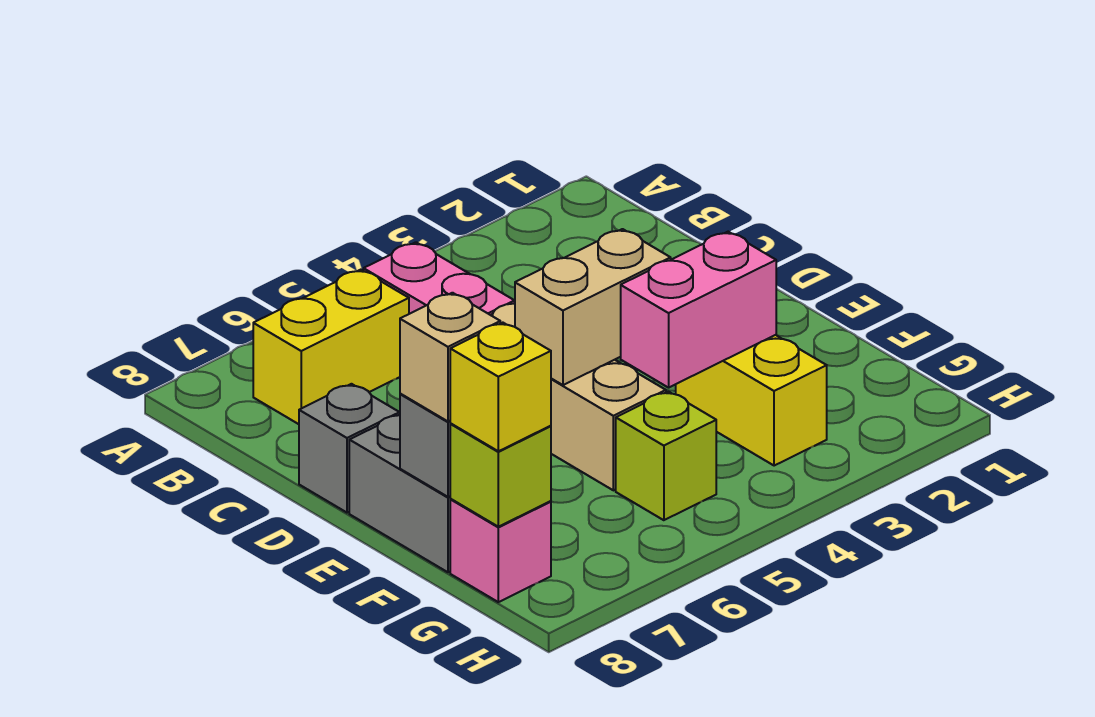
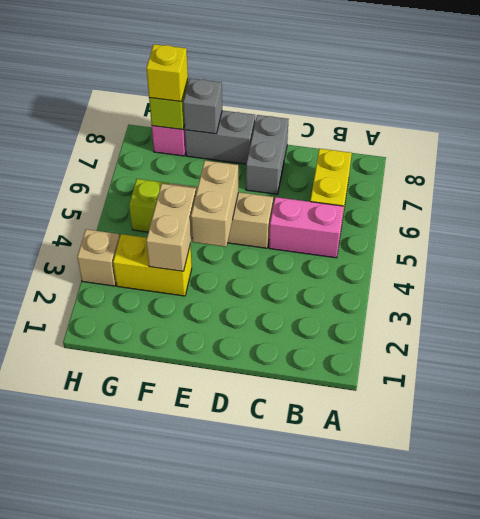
grey 1x1 brick [299,384,400,513] -> grey 1x2 brick [246,115,289,194]
pink 1x2 brick [621,232,776,388] -> tan 1x2 brick [146,184,196,271]
tan 1x1 brick [400,293,500,421] -> tan 1x1 brick moved to [77,229,120,286]

